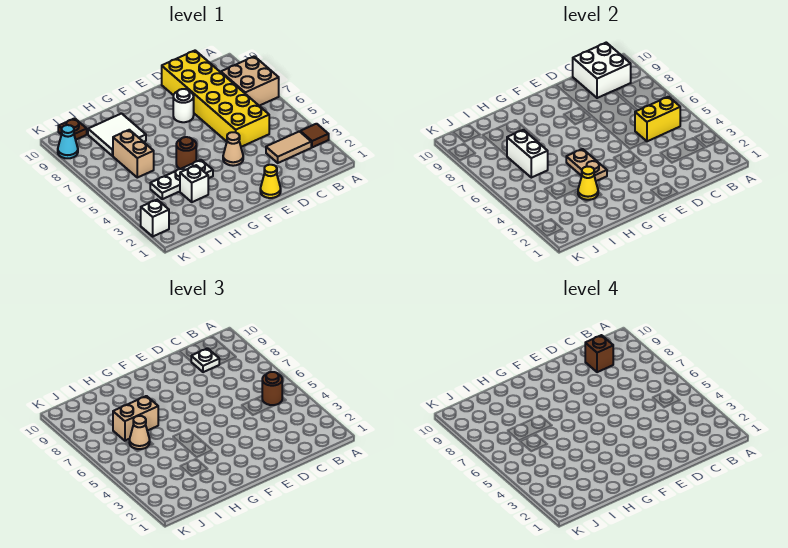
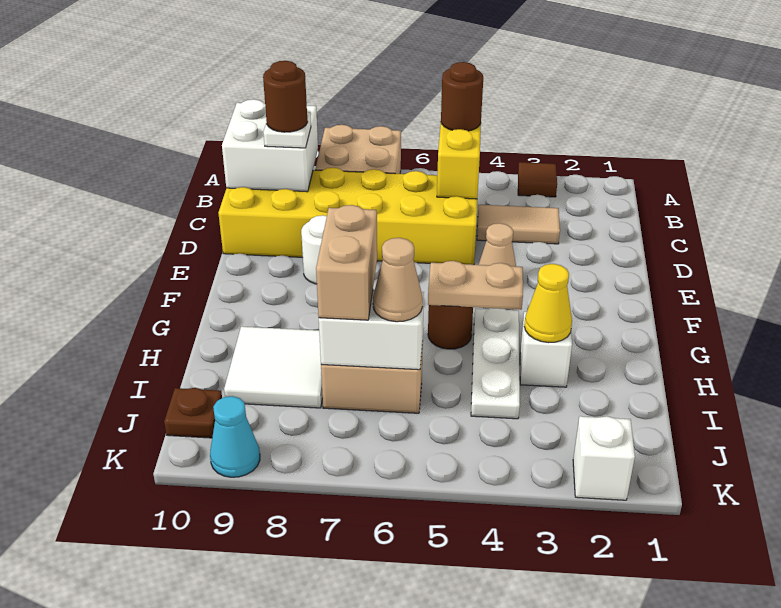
tan 1x2 tile [266,131,311,163] -> tan 1x2 tile turned to [477,205,560,244]
brown 1x1 brick [585,335,613,372] -> brown 1x1 round brick [263,61,308,132]
yellow 1x1 cone [260,165,281,198] -> none

